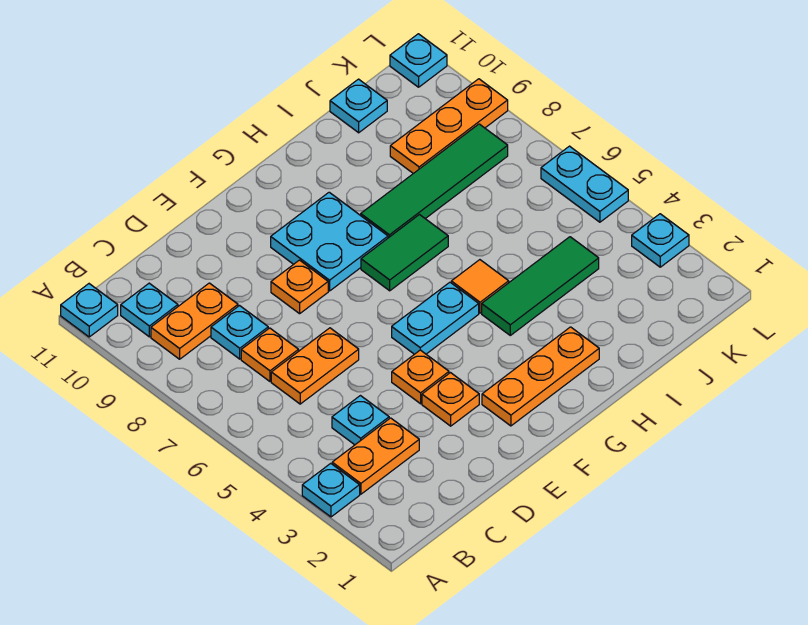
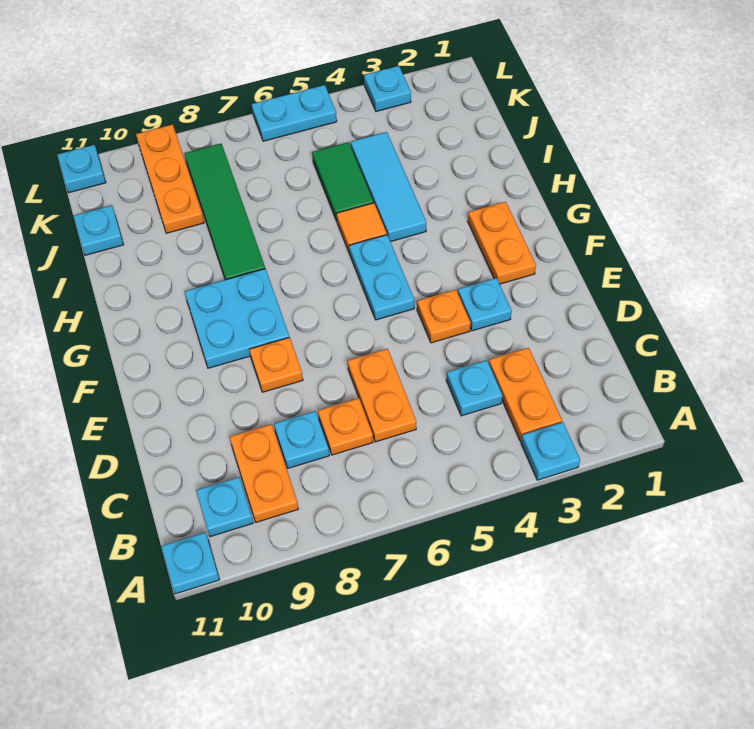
orange 1x1 plate [422,373,479,426] -> cyan 1x1 plate [458,278,512,331]
orange 1x3 plate [482,327,599,426] -> orange 1x2 plate [468,202,536,284]
green 1x2 tile [361,215,448,291] -> green 1x2 tile moved to [312,142,374,221]
green 1x3 tile [482,237,599,335] -> cyan 1x3 tile [351,132,426,242]

